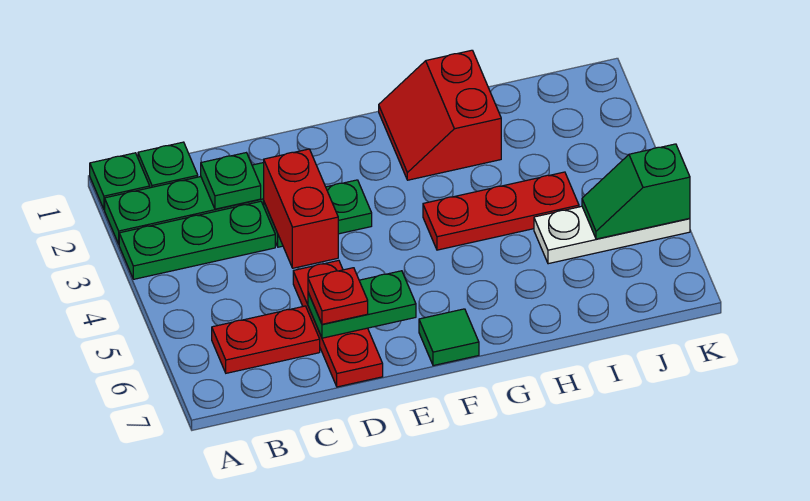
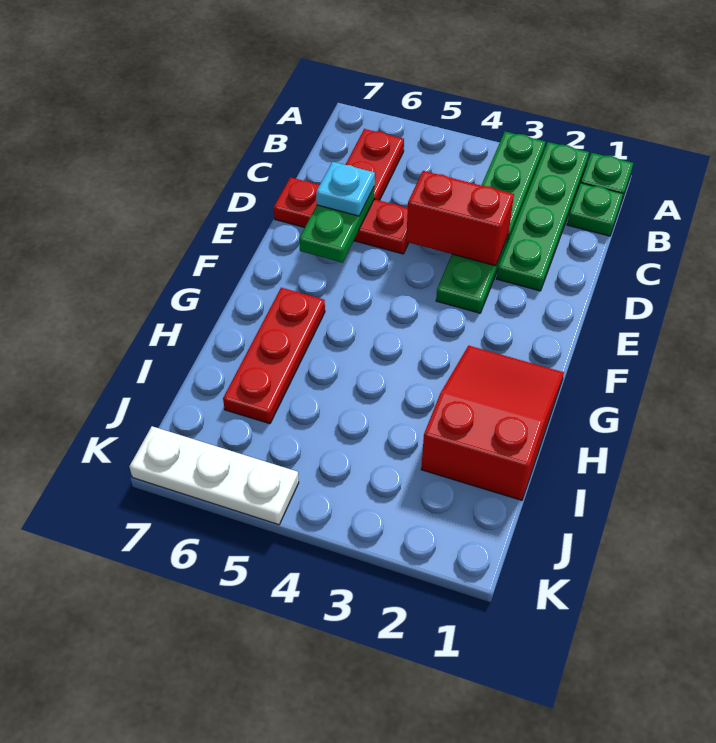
green 1x1 plate [201,153,261,209] -> none
red 1x1 plate [308,268,368,324] -> cyan 1x1 plate [316,162,375,216]
green 1x1 tile [419,309,479,366] -> none
red 2x2 slope [379,50,501,180] -> red 2x3 slope [421,346,564,500]
red 1x3 plate [423,172,579,250] -> red 1x3 plate moved to [223,288,325,424]
white 1x3 plate [534,206,690,264] -> white 1x3 plate turned to [129,426,299,525]
green 1x2 slope [582,144,690,239] -> none

